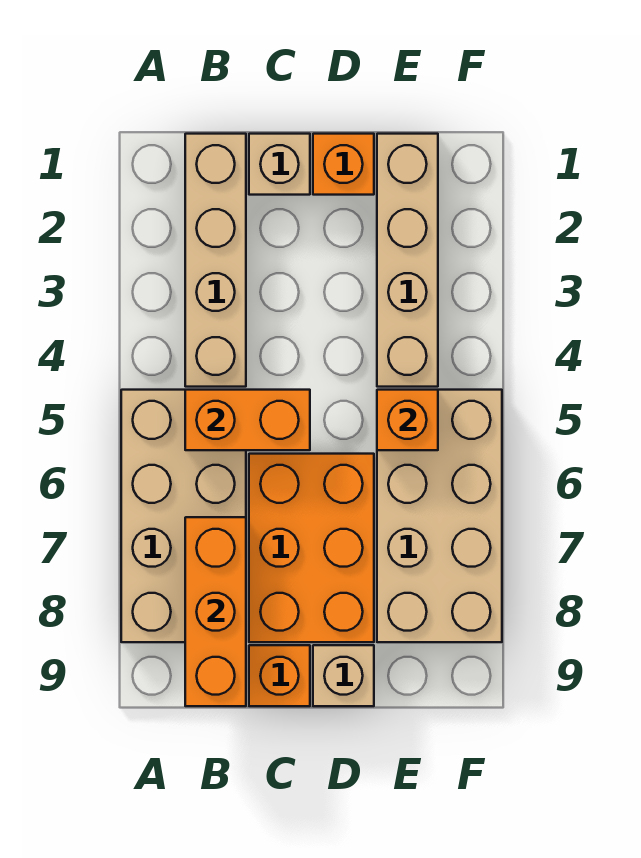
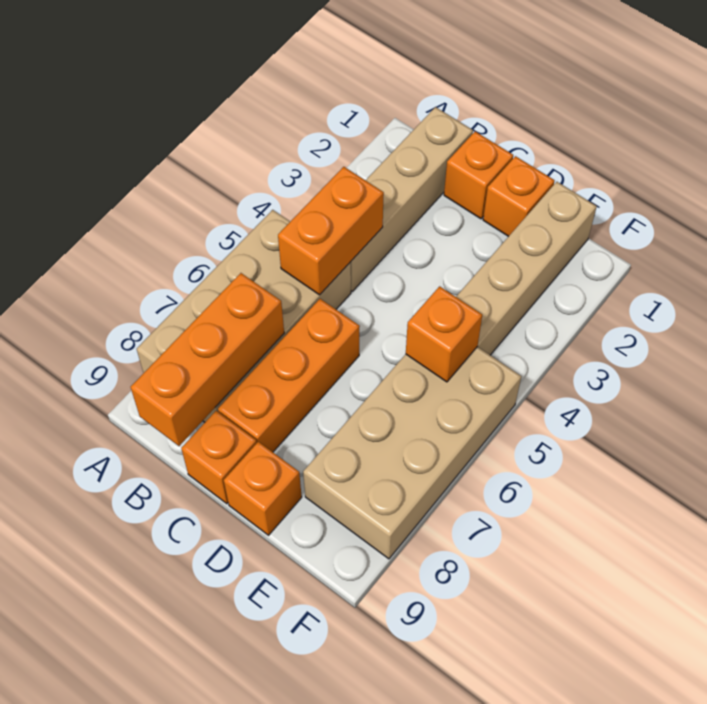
orange 1x2 brick [185,390,310,450] -> orange 1x2 brick turned to [278,167,384,295]
tan 1x1 brick [249,134,310,195] -> orange 1x1 brick [444,132,513,219]
orange 2x3 brick [249,454,374,642] -> orange 1x3 brick [218,299,360,452]
tan 1x1 brick [313,645,374,706] -> orange 1x1 brick [224,442,302,535]

